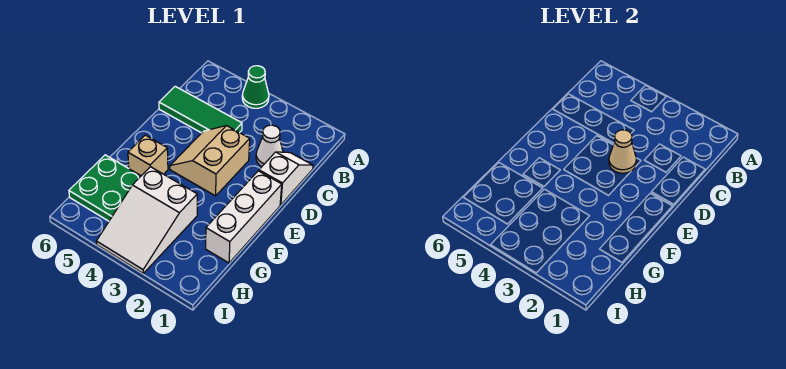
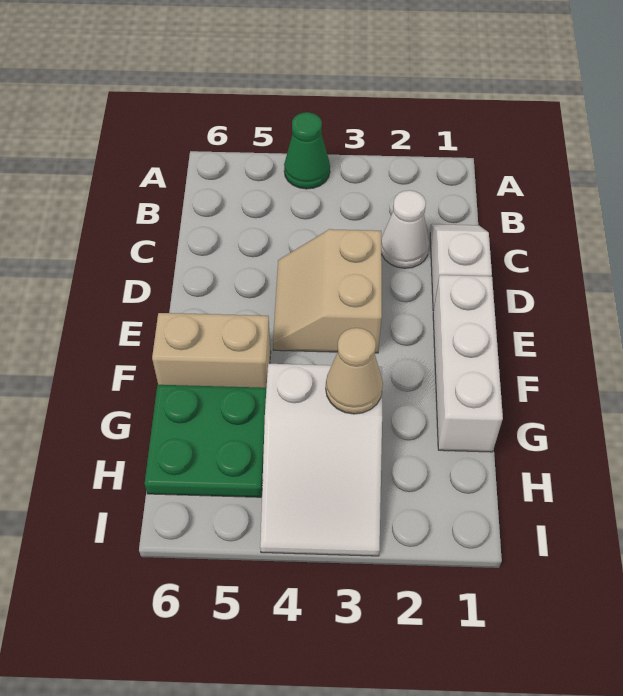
green 1x3 tile [159,86,242,133] -> none
tan 1x1 cone [609,130,636,173] -> tan 1x1 cone moved to [326,328,383,414]
tan 1x1 brick [128,135,168,176] -> tan 1x2 brick [152,313,271,388]

